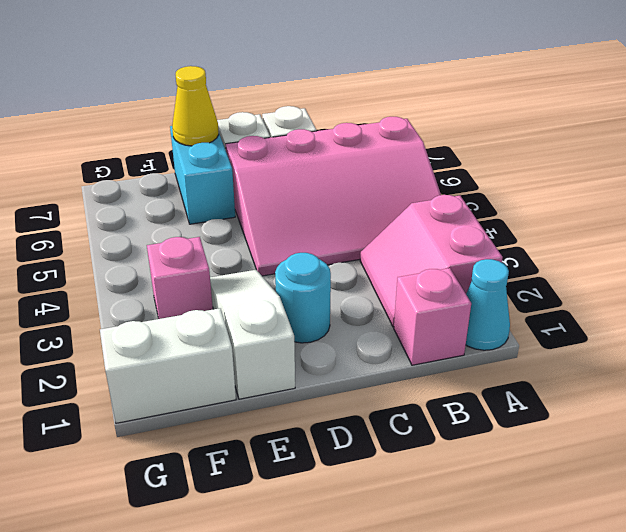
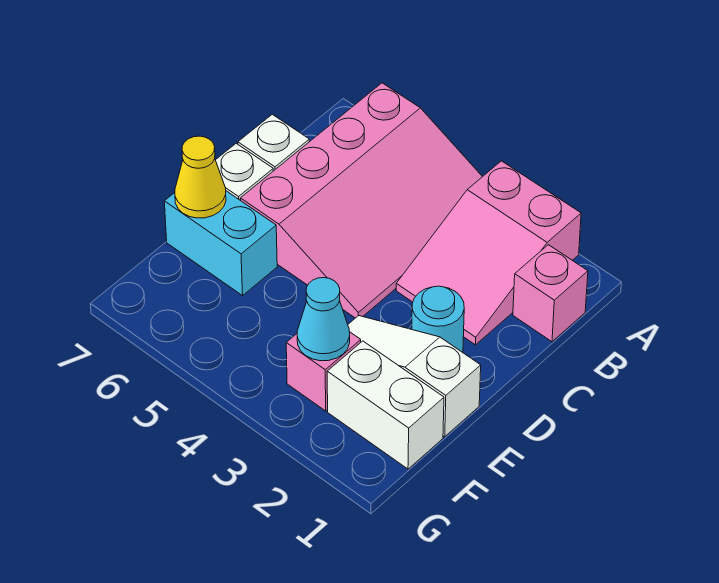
cyan 1x1 cone [466,259,510,350] -> cyan 1x1 cone moved to [297,278,350,361]
pink 2x2 slope [360,195,503,327] -> pink 2x3 slope [396,161,581,345]
white 1x2 brick [100,308,236,423] -> white 1x2 brick turned to [327,341,444,469]

